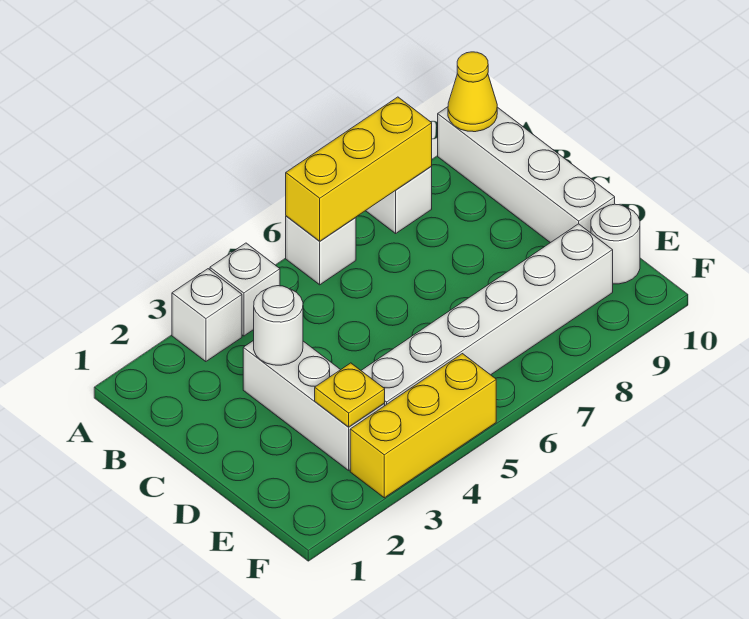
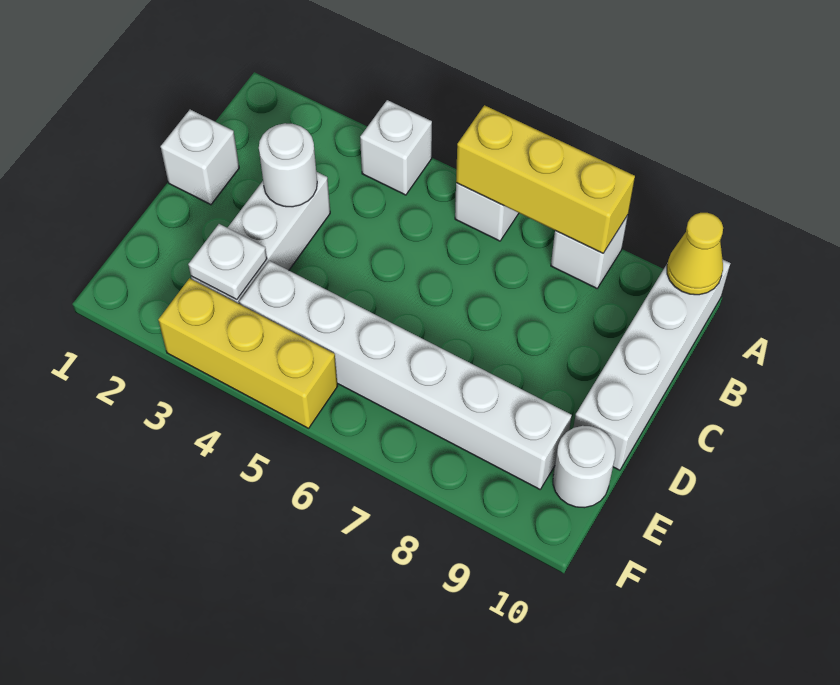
white 1x1 brick [172,269,242,362] -> white 1x1 brick moved to [161,110,239,205]
yellow 1x1 plate [315,363,385,427] -> white 1x1 plate [188,224,267,300]

